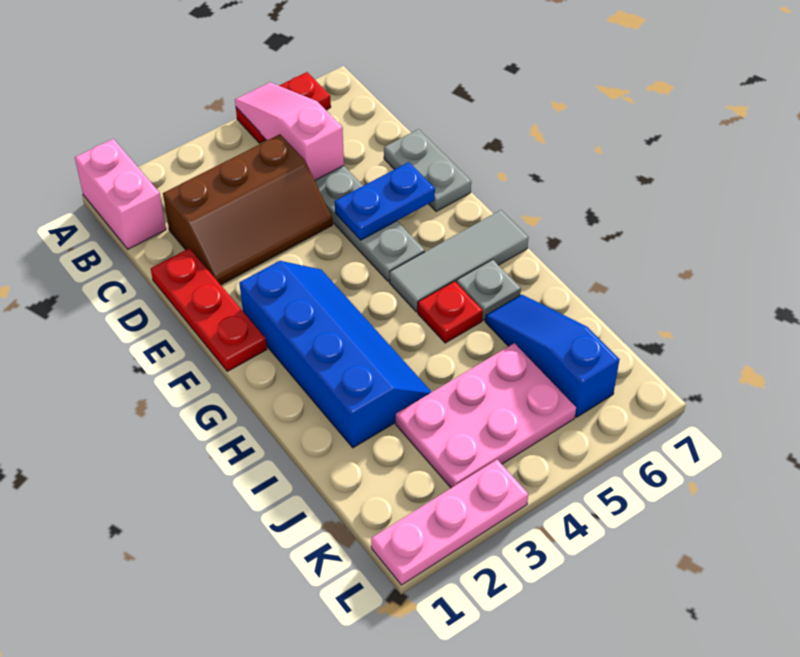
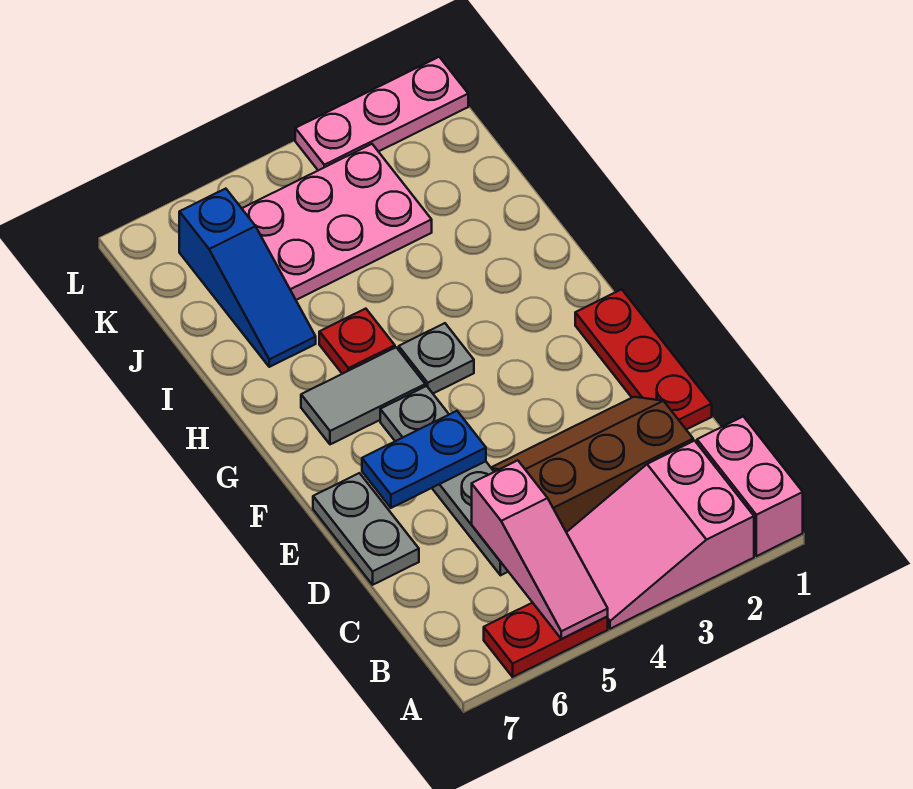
none -> pink 2x3 slope [566,441,754,629]
blue 2x4 slope [239,261,431,448] -> none
grey 1x3 tile [390,210,529,312] -> grey 1x2 tile [301,347,425,444]
grey 1x1 plate [456,260,521,320] -> grey 1x1 plate moved to [399,323,474,393]

